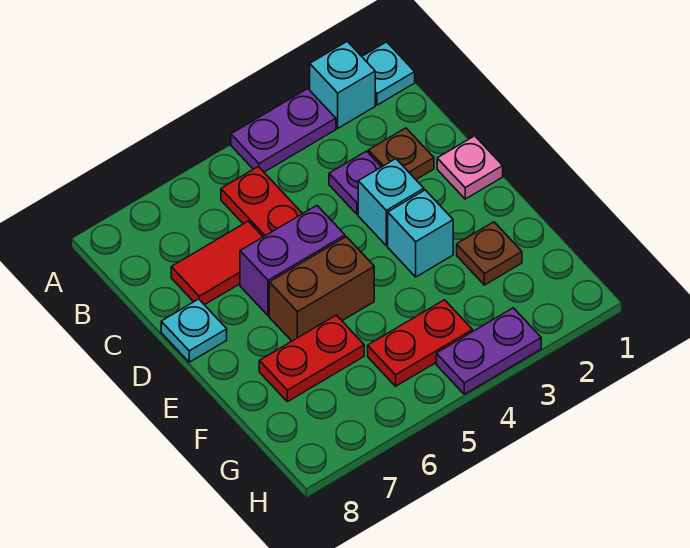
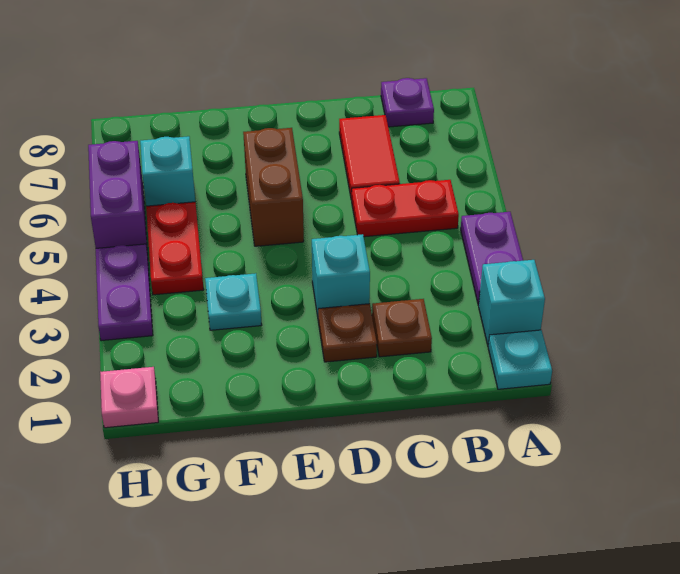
purple 1x1 plate [329,151,381,214] -> purple 1x1 plate moved to [381,78,434,127]
pink 1x1 plate [437,136,503,199] -> pink 1x1 plate moved to [100,367,158,428]
purple 1x2 brick [240,205,345,316] -> purple 1x2 brick moved to [88,141,148,254]
cyan 1x1 plate [161,299,227,362] -> cyan 1x1 plate moved to [205,273,262,330]
cyan 1x1 brick [388,190,453,277] -> cyan 1x1 brick moved to [140,136,195,206]
brown 1x1 plate [457,222,522,285] -> brown 1x1 plate moved to [318,304,377,362]
red 1x2 plate [259,315,364,402] -> none

